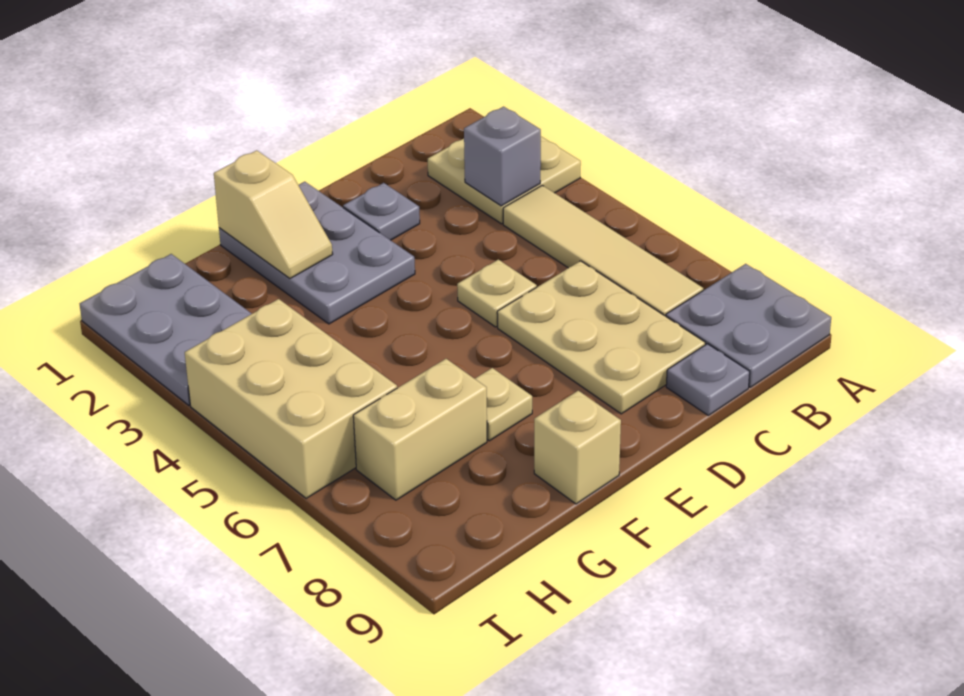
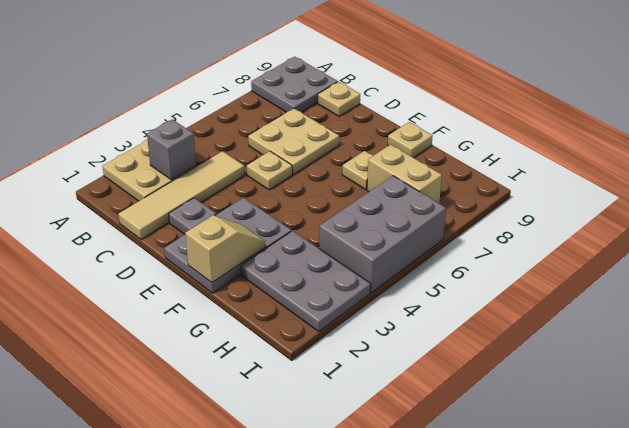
tan 1x4 tile [503,185,703,316] -> tan 1x4 tile moved to [118,151,245,240]
tan 2x3 plate [497,261,705,414] -> tan 2x2 plate [248,108,339,174]
grey 1x1 plate [666,344,750,415] -> tan 1x1 plate [318,82,360,116]
tan 1x1 brick [534,391,621,504] -> tan 1x1 plate [388,122,433,158]
grey 2x3 plate [80,254,252,405] -> grey 2x3 plate turned to [241,231,371,332]
tan 2x3 brick [185,299,397,498] -> grey 2x3 brick [319,176,446,293]

